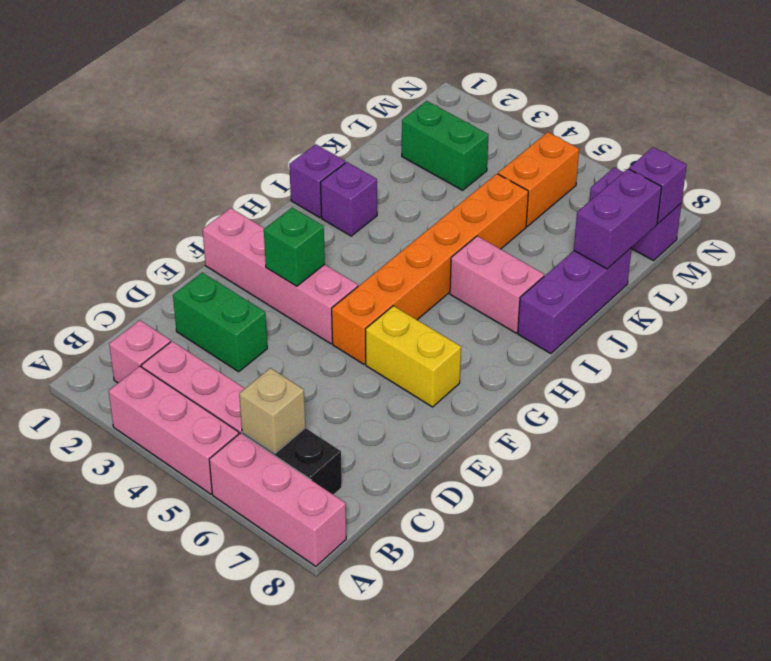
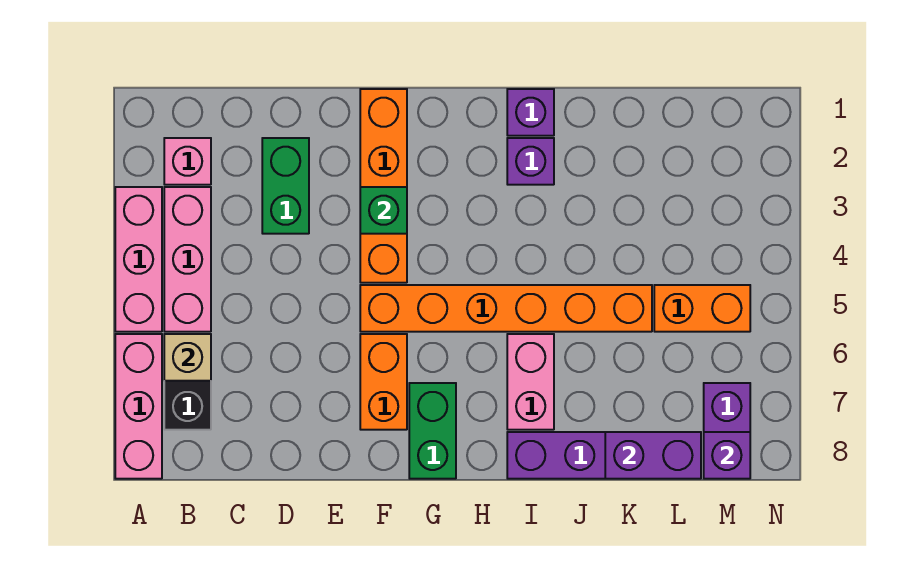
pink 1x4 brick [202,208,358,344] -> orange 1x4 brick [360,89,407,283]
yellow 1x2 brick [365,306,461,407] -> orange 1x2 brick [360,334,407,430]
green 1x2 brick [402,101,488,190] -> green 1x2 brick moved to [409,383,456,479]

